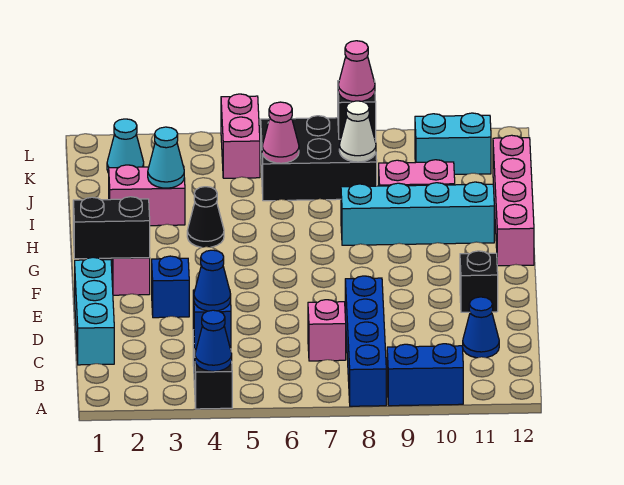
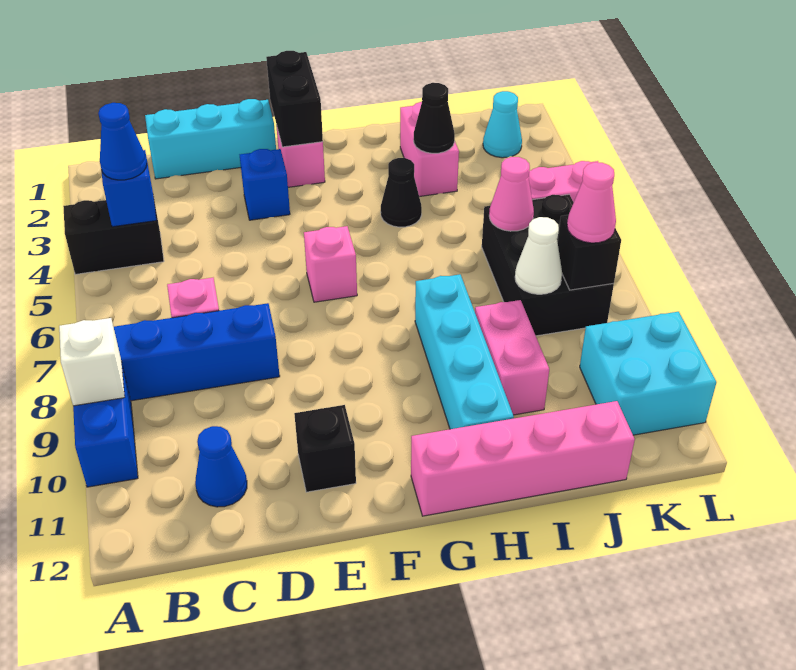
blue 1x1 cone [195,310,232,371] -> none
none -> white 1x1 brick [59,318,125,406]
none -> pink 1x1 brick [304,226,357,302]
cyan 1x1 cone [148,127,184,188] -> black 1x1 cone [414,83,455,153]
cyan 1x2 brick [415,113,491,175] -> cyan 2x2 brick [580,312,716,435]

